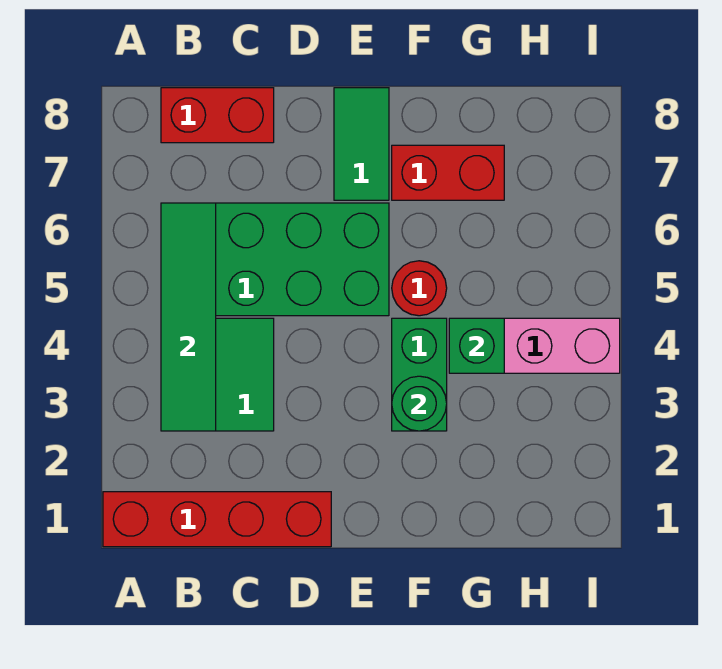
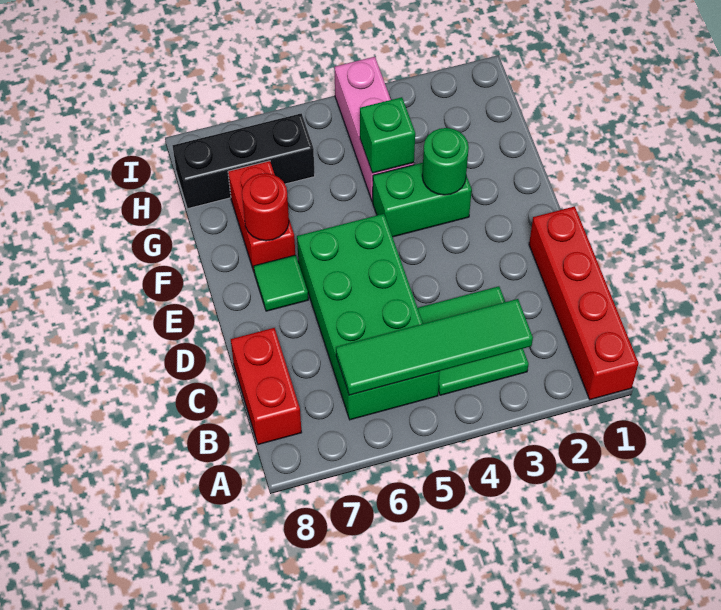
green 1x2 tile [334,88,389,200] -> green 1x1 tile [254,255,308,311]
red 1x1 round brick [392,261,447,316] -> red 1x1 round brick moved to [242,173,289,241]
none -> black 1x3 brick [172,113,315,209]

